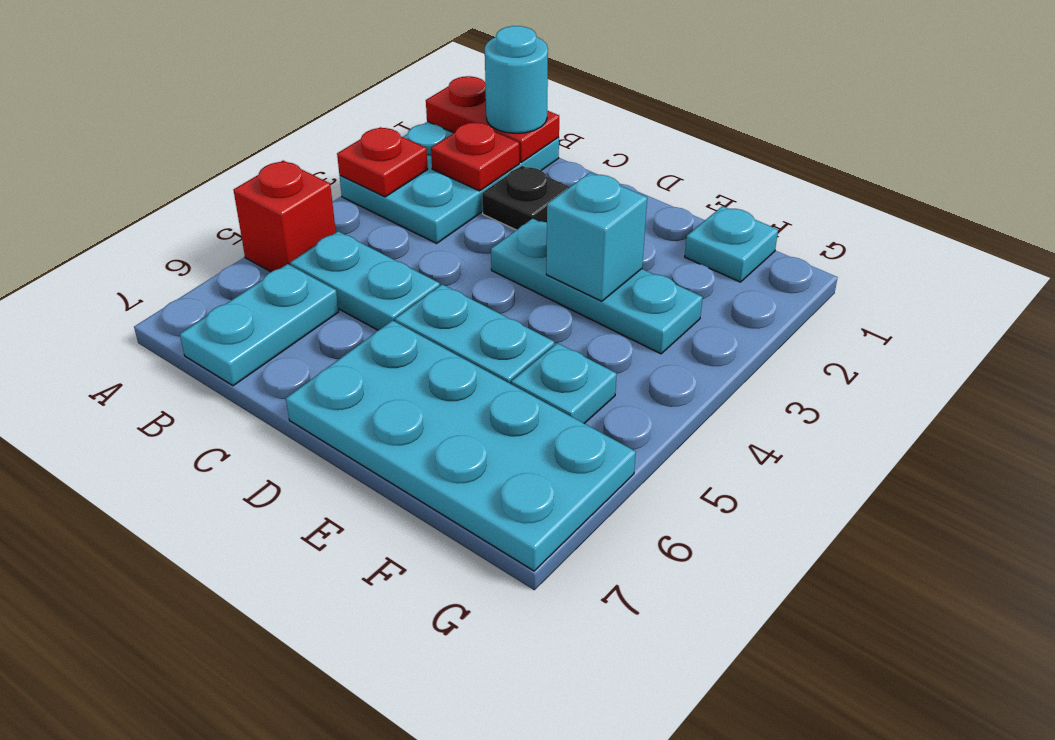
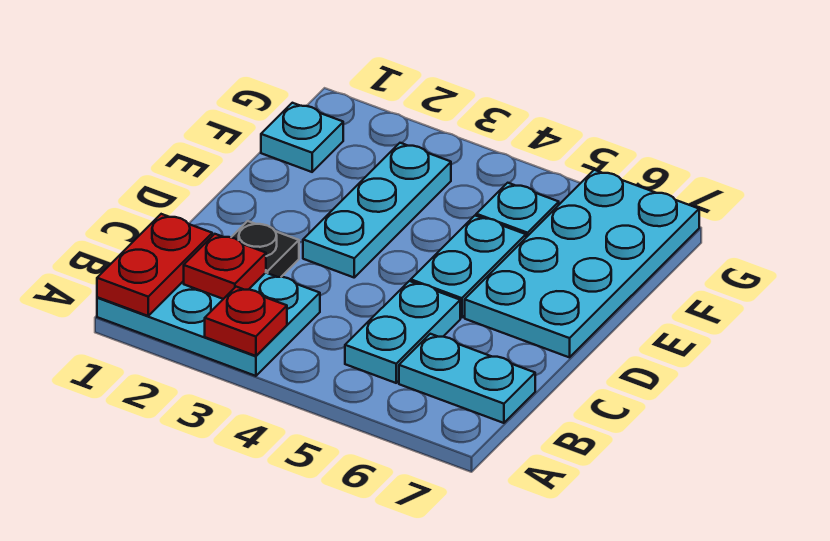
red 1x1 brick [234,161,336,272] -> none
cyan 1x1 round brick [485,26,548,133] -> none
cyan 1x1 brick [546,173,647,301] -> none

